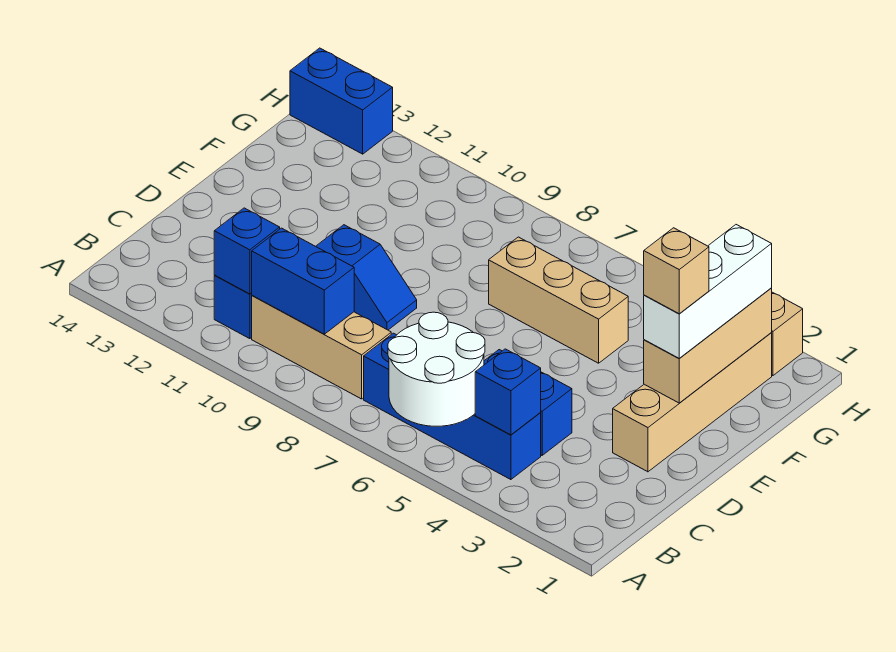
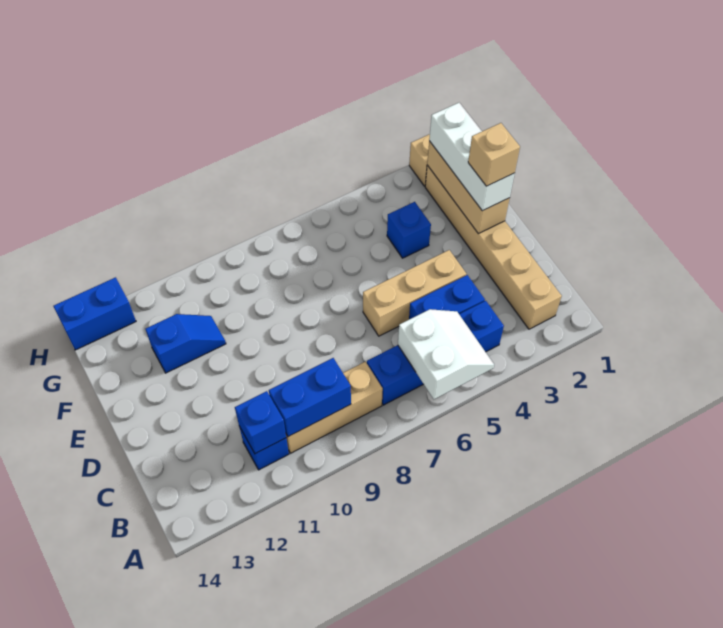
white 2x2 round brick [388,312,485,426] -> white 2x2 slope [398,309,494,399]
blue 1x1 brick [475,349,541,435] -> blue 1x1 brick moved to [387,202,431,258]
tan 1x4 brick [613,333,772,472] -> tan 1x6 brick [425,165,562,329]
blue 1x2 slope [316,225,417,330] -> blue 1x2 slope moved to [145,314,226,373]
tan 1x3 brick [489,237,628,363] -> tan 1x3 brick moved to [363,250,466,336]

